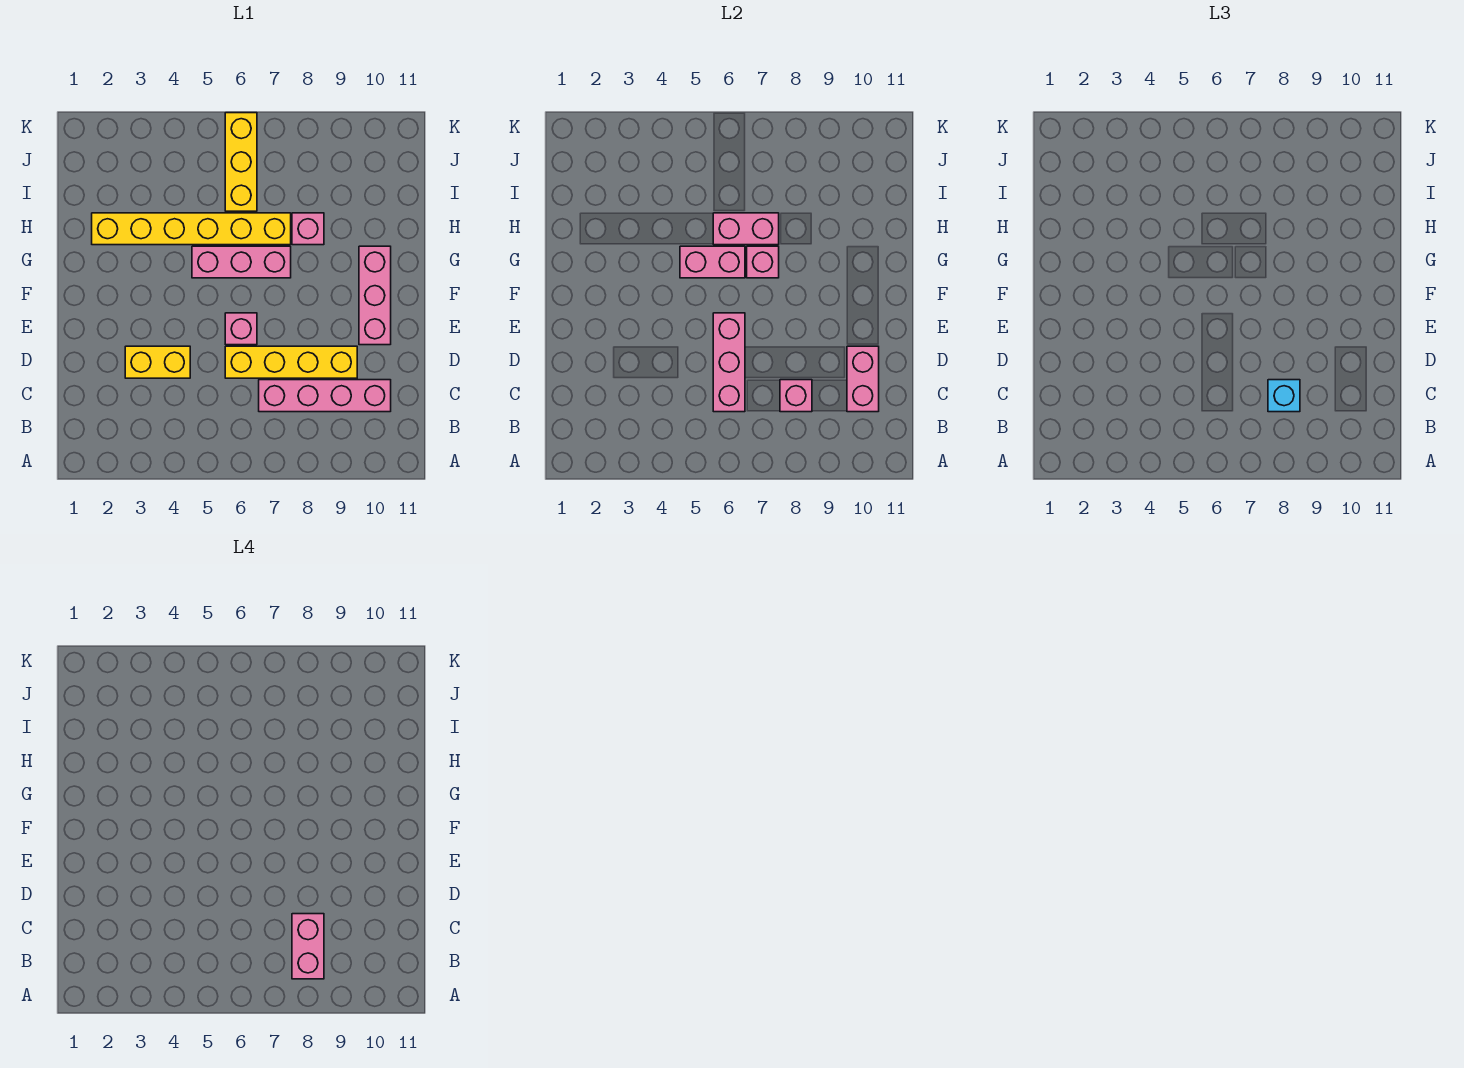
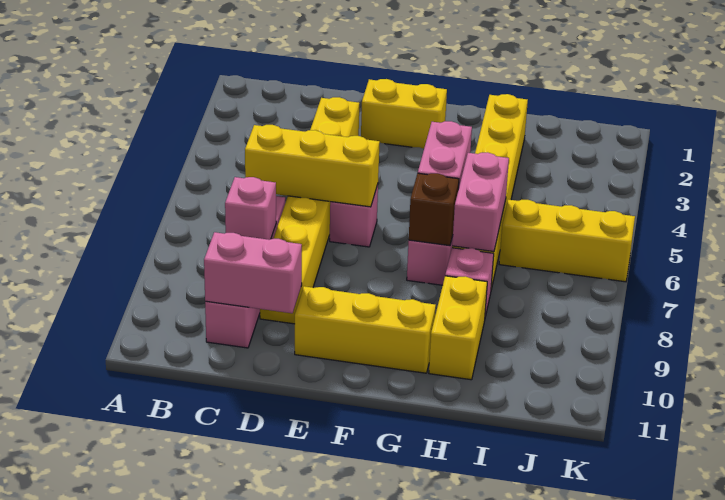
pink 1x2 brick [292,914,324,979] -> none
pink 1x3 brick [713,313,745,412] -> yellow 1x3 brick [245,125,380,207]
cyan 1x1 brick [1268,380,1300,412] -> none
none -> yellow 1x2 brick [361,79,447,149]
pink 1x3 brick [359,246,391,345] -> yellow 1x3 brick [295,286,436,373]
pink 1x1 brick [747,246,779,278] -> brown 1x1 brick [409,173,459,246]
none -> yellow 1x2 brick [429,276,487,380]

